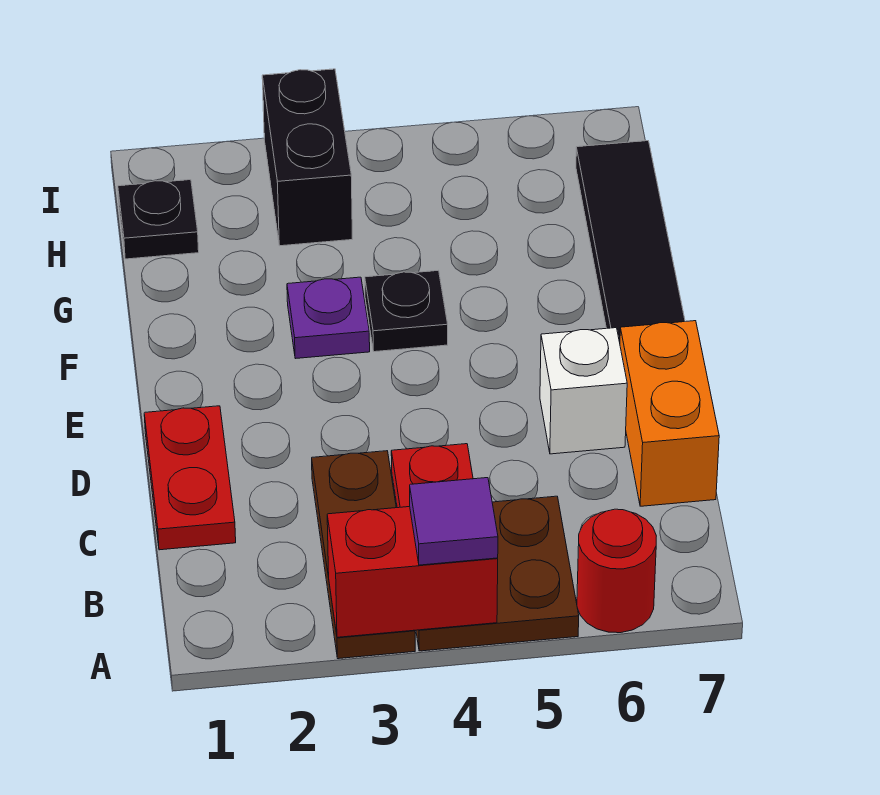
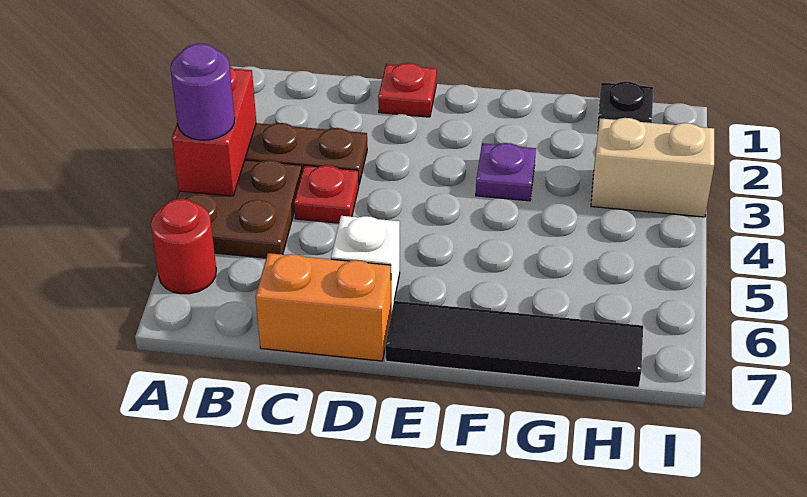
purple 1x1 tile [410,478,498,565] -> purple 1x1 round brick [170,44,235,140]
red 1x2 plate [144,406,236,550] -> red 1x1 plate [378,63,437,117]
black 1x1 plate [365,270,448,352] -> none
black 1x2 brick [262,69,352,246] -> tan 1x2 brick [591,118,714,217]

